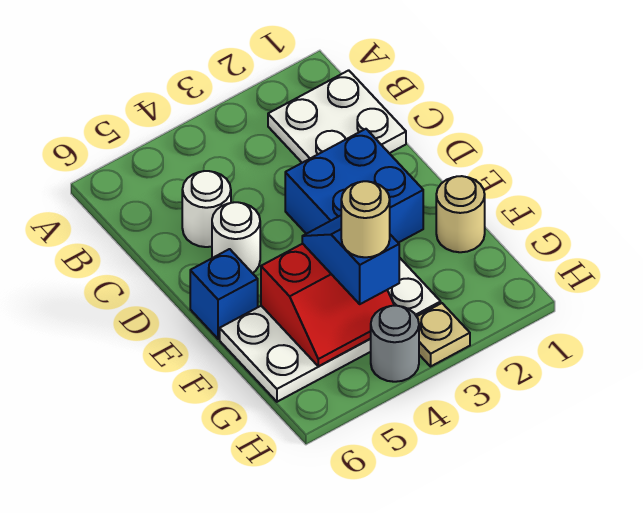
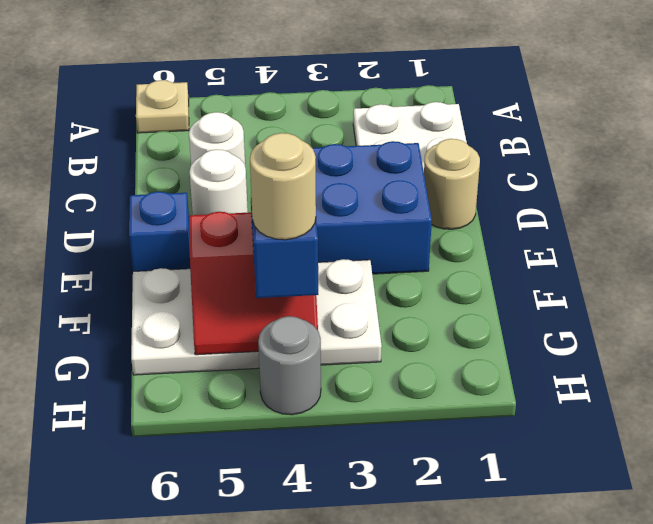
tan 1x1 round brick [436,176,485,252] -> tan 1x1 round brick moved to [424,139,480,229]
tan 1x1 plate [417,303,470,366] -> tan 1x1 plate moved to [136,80,189,133]

